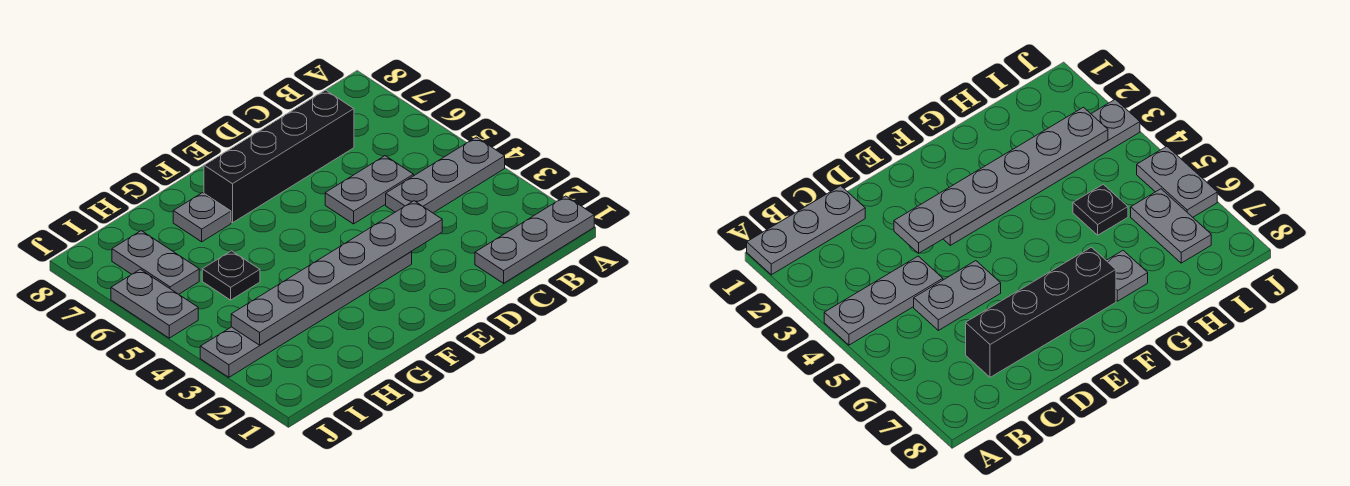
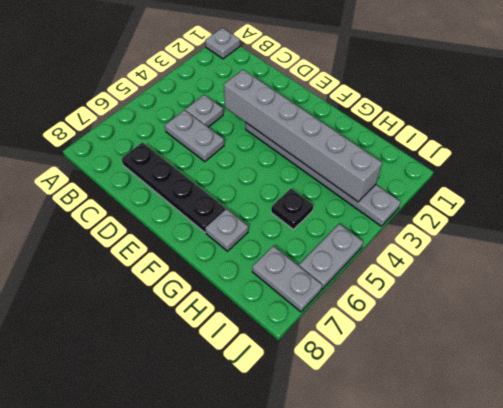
grey 1x3 plate [475,196,594,283] -> grey 1x1 plate [205,28,240,59]
grey 1x3 plate [386,137,505,213] -> grey 1x1 plate [185,95,223,127]
black 1x4 brick [204,90,354,223] -> black 1x4 plate [121,142,225,232]
grey 1x6 plate [231,201,442,345] -> grey 1x6 brick [224,70,382,202]
grey 1x2 plate [112,231,199,294] -> grey 1x2 plate turned to [252,246,322,312]

